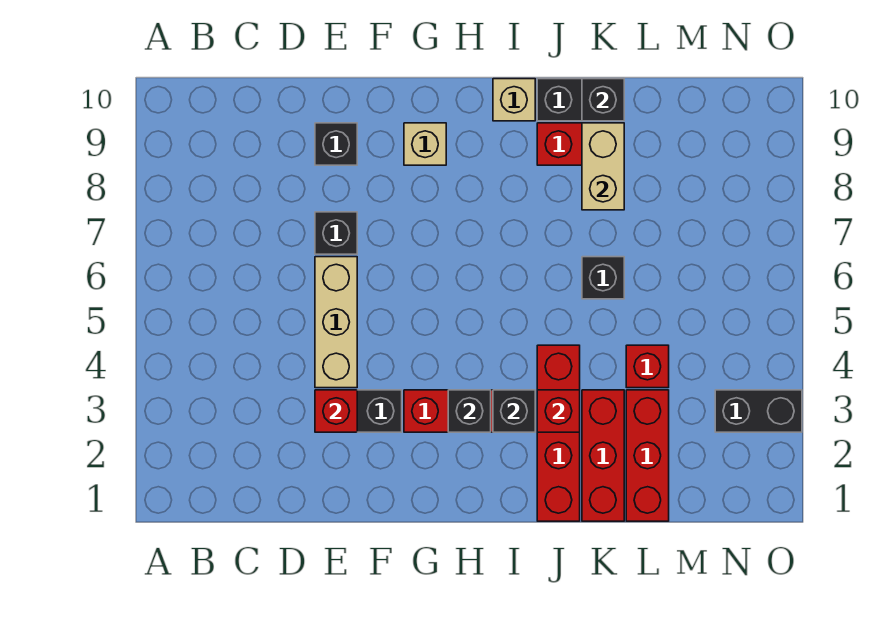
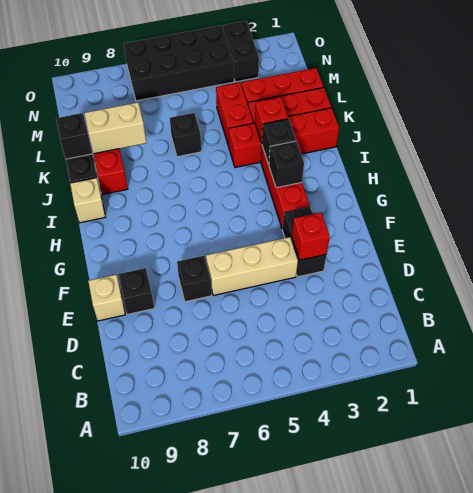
tan 1x1 brick [404,123,446,165] -> tan 1x1 brick moved to [88,275,125,321]
red 1x1 brick [626,345,669,388] -> red 1x2 brick [216,83,253,146]
none -> black 2x4 brick [124,25,234,101]

